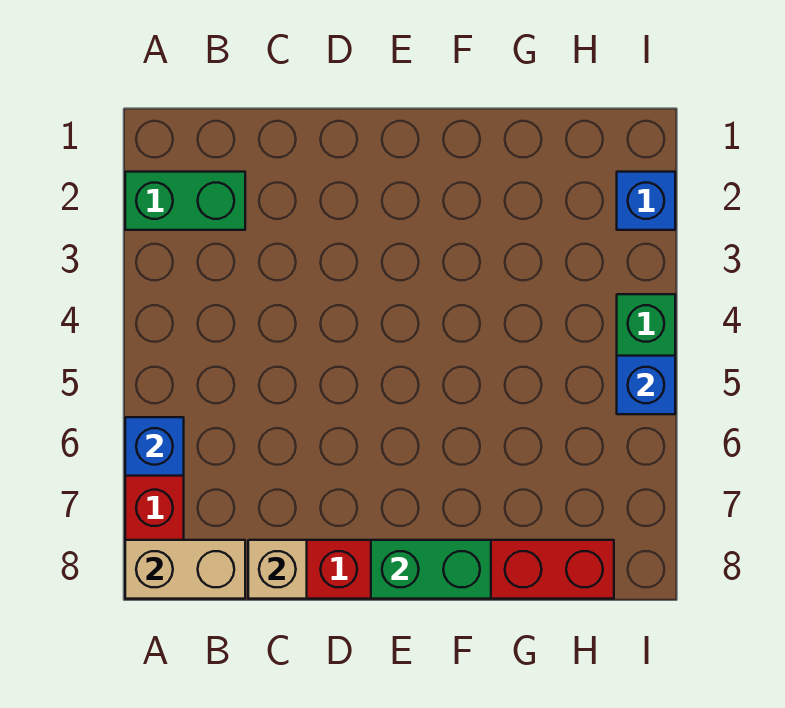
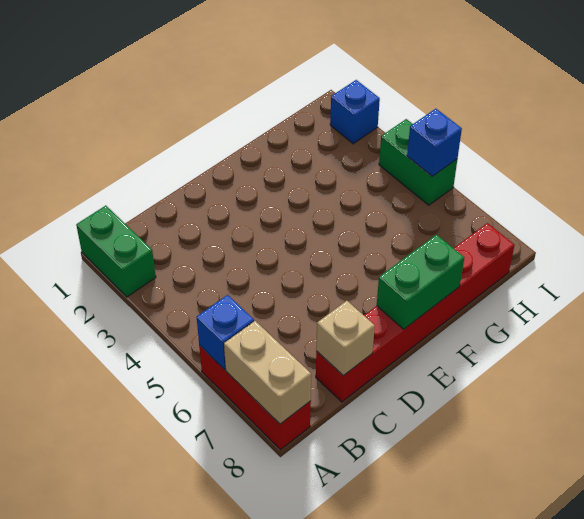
green 1x2 brick [125,172,245,230] -> green 1x2 brick turned to [76,206,156,297]
tan 1x2 brick [125,540,245,599] -> tan 1x2 brick turned to [224,321,311,424]

